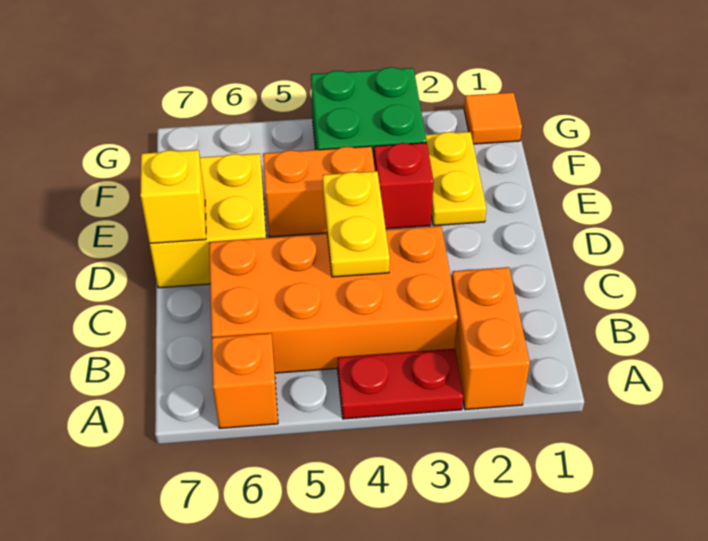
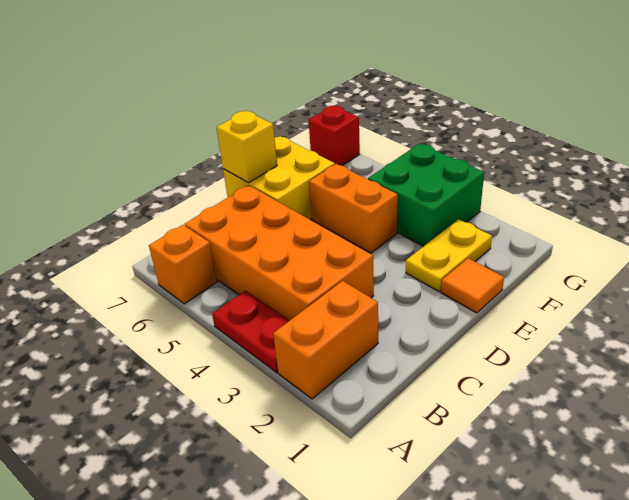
yellow 1x2 plate [323,171,390,277] -> none
red 1x1 brick [374,143,434,229] -> red 1x1 brick moved to [309,106,360,166]
orange 1x1 tile [464,92,522,144] -> orange 1x1 tile moved to [441,258,504,313]

